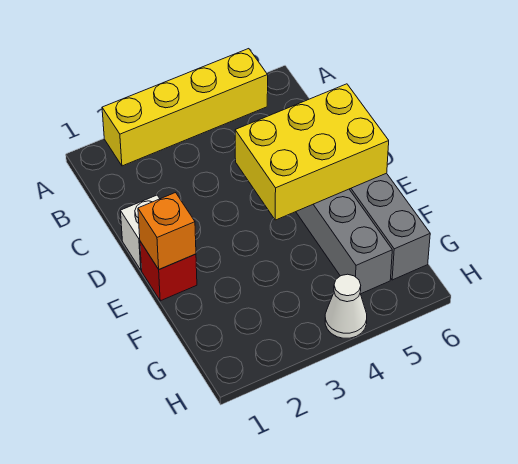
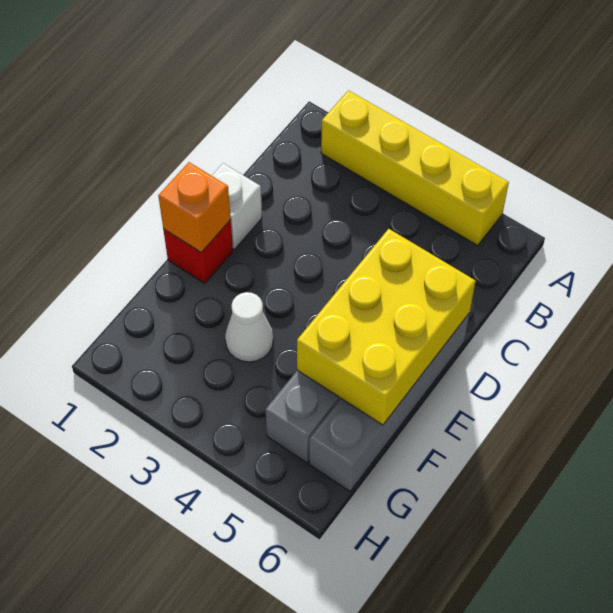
yellow 2x3 brick [235,84,389,220] -> yellow 2x3 brick turned to [297,229,476,425]
white 1x1 cone [325,274,367,338] -> white 1x1 cone moved to [225,292,273,362]

